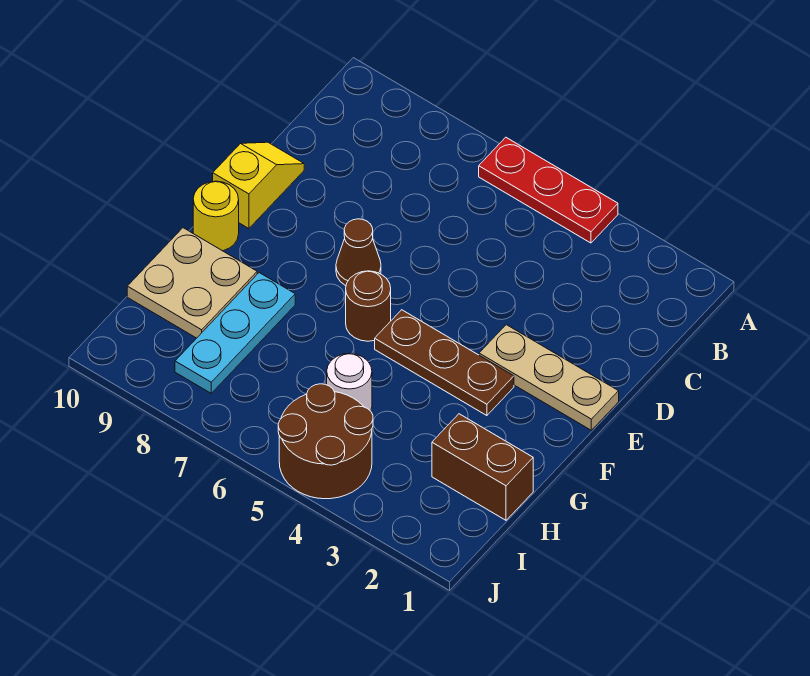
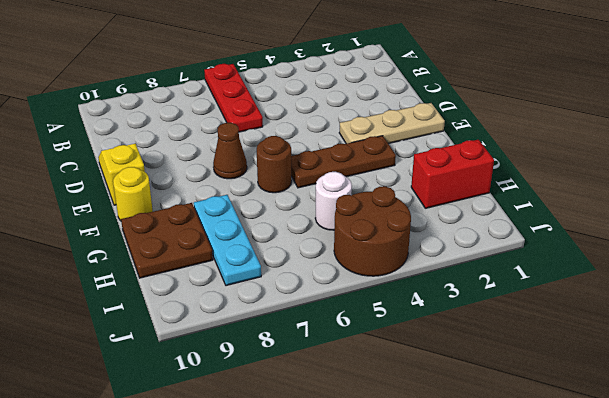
red 1x3 plate [479,137,618,243] -> red 1x3 plate turned to [204,64,263,132]
tan 2x2 plate [127,228,257,338] -> brown 2x2 plate [121,203,213,278]
brown 1x2 brick [432,414,533,520] -> red 1x2 brick [411,140,494,208]

